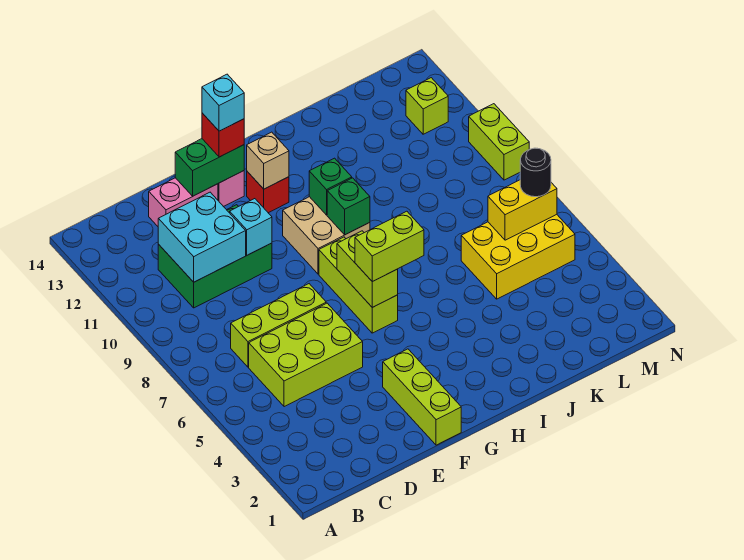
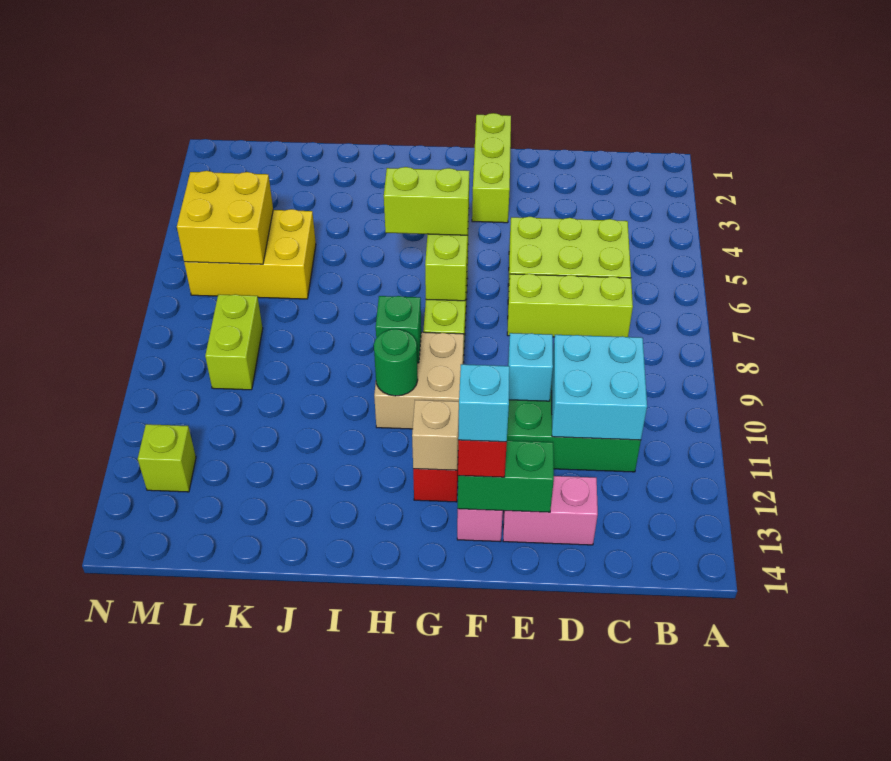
green 1x1 brick [309,158,352,215] -> green 1x1 round brick [374,329,418,396]
yellow 1x2 brick [488,180,557,240] -> yellow 2x2 brick [177,171,273,264]
black 1x1 round brick [520,148,551,197] -> none
lime 1x2 brick [469,104,529,180] -> lime 1x2 brick moved to [205,294,263,390]

